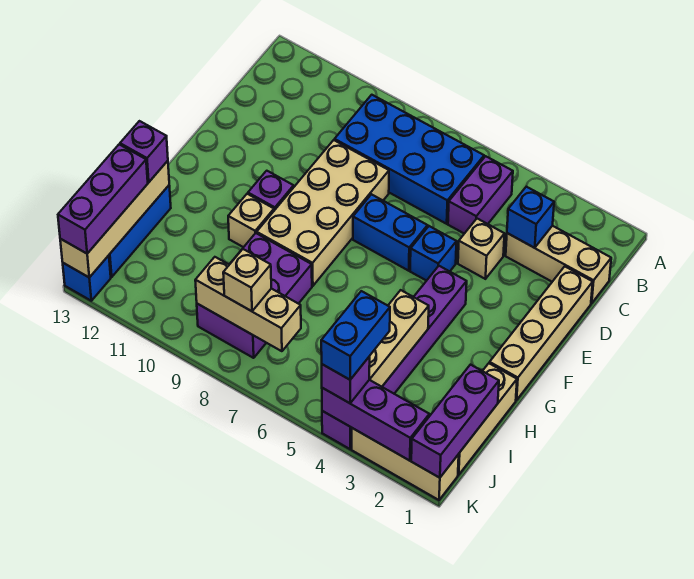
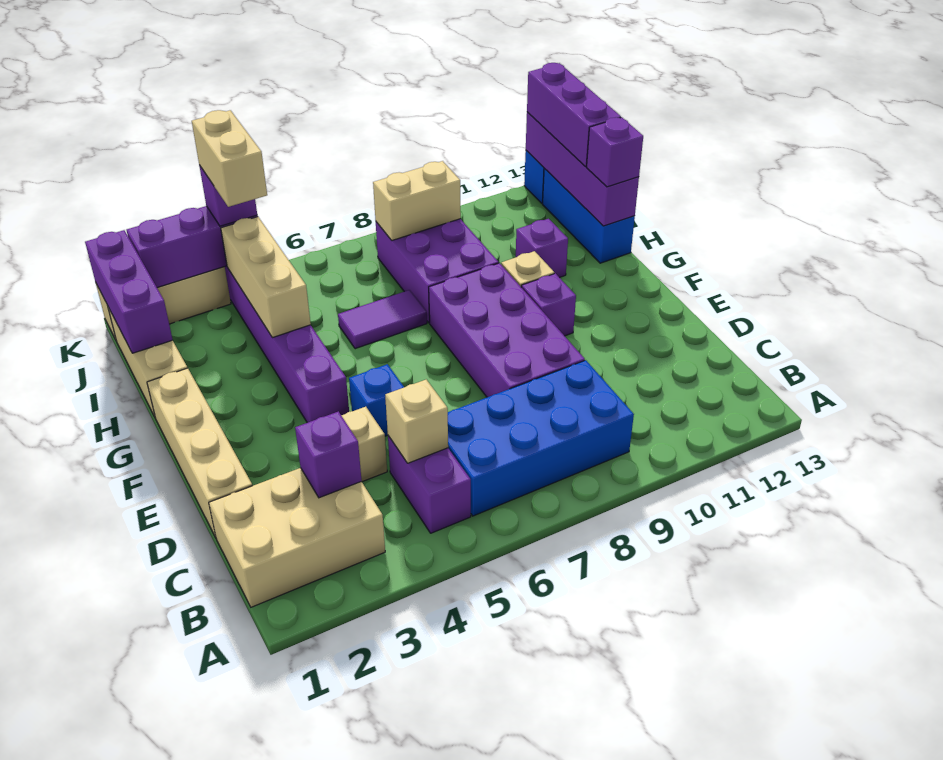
tan 1x3 brick [506,226,611,303] -> tan 2x3 brick [209,468,385,607]
blue 1x1 brick [507,187,554,248] -> purple 1x1 brick [295,411,362,498]
tan 2x4 brick [257,140,389,286] -> purple 2x4 brick [429,263,585,397]
blue 1x2 brick [353,194,428,271] -> none
none -> purple 1x2 tile [338,290,427,349]
none -> purple 1x1 brick [516,219,568,278]
tan 1x4 brick [60,161,169,277] -> purple 1x4 brick [526,112,639,226]
blue 1x2 brick [321,291,390,380] -> tan 1x2 brick [192,110,267,207]
tan 1x3 brick [195,257,301,351] -> tan 1x2 brick [373,161,461,240]
tan 1x1 brick [223,249,271,311] -> tan 1x1 brick moved to [385,380,448,463]

